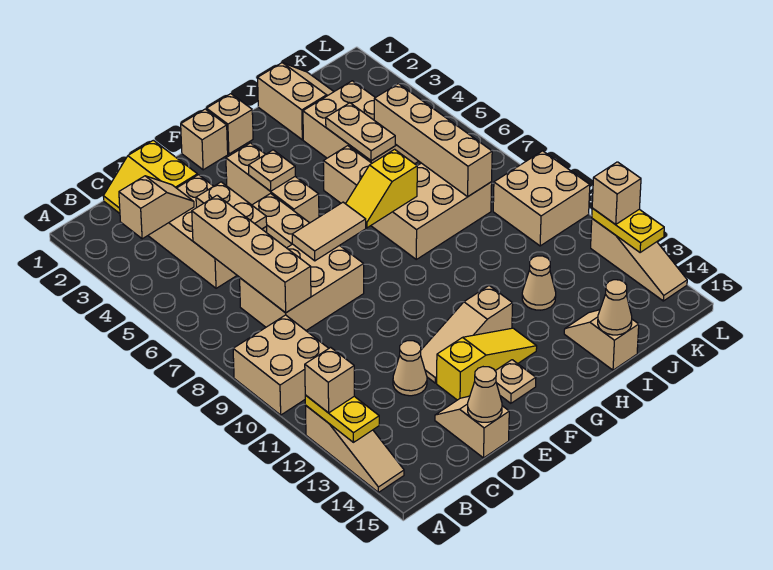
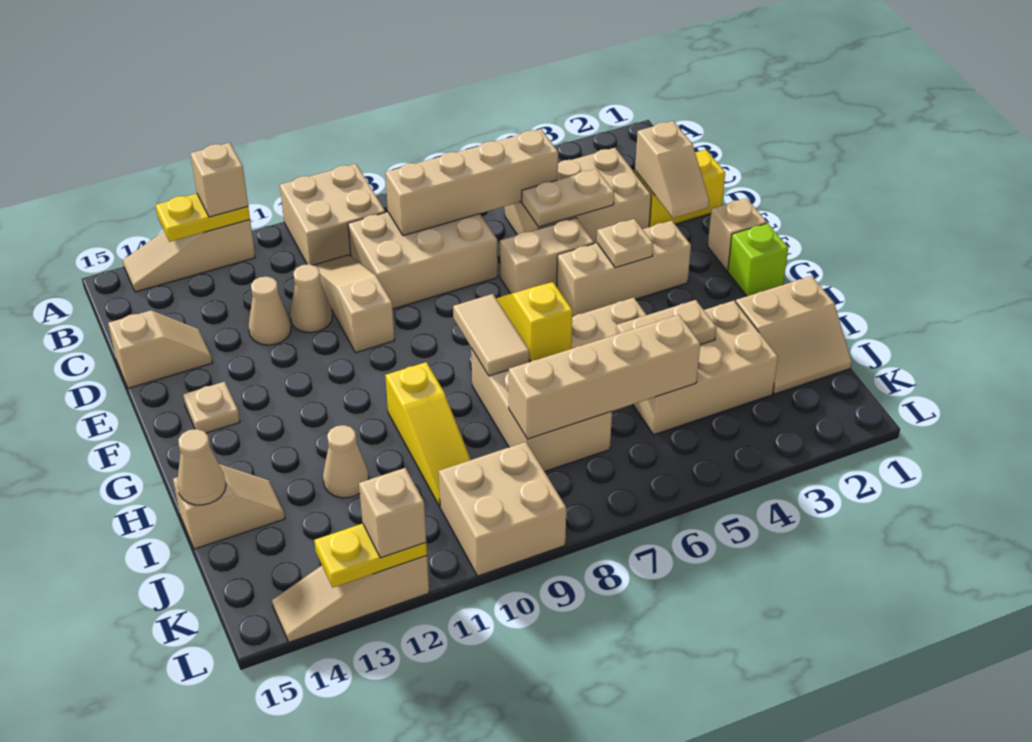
tan 1x2 slope [119,176,194,239] -> tan 1x2 slope moved to [635,121,709,218]
tan 2x3 brick [240,244,364,330] -> tan 2x3 brick turned to [348,212,498,309]
tan 1x1 cone [468,367,502,422] -> tan 1x1 cone moved to [290,264,332,332]
tan 1x2 tile [292,202,366,261] -> tan 1x2 tile moved to [453,294,529,376]
tan 1x3 slope [421,286,513,383] -> tan 1x3 slope moved to [314,255,395,353]
yellow 1x3 slope [437,328,537,400] -> yellow 1x3 slope moved to [385,362,471,507]
tan 1x1 brick [206,94,253,154] -> lime 1x1 brick [728,223,788,296]

